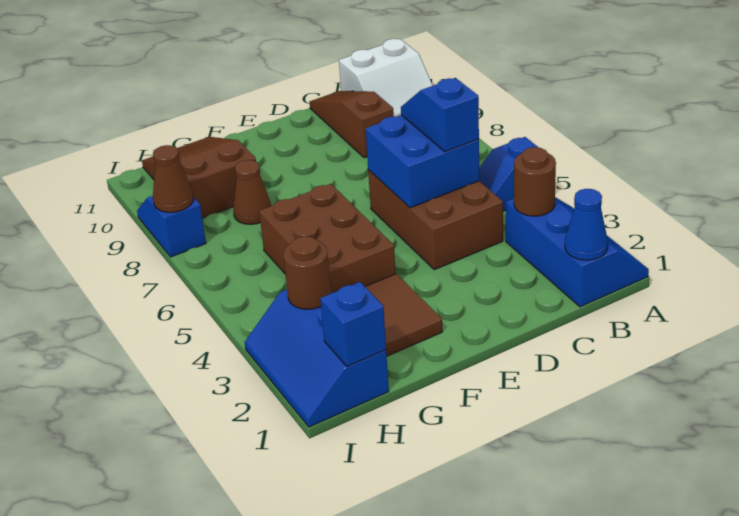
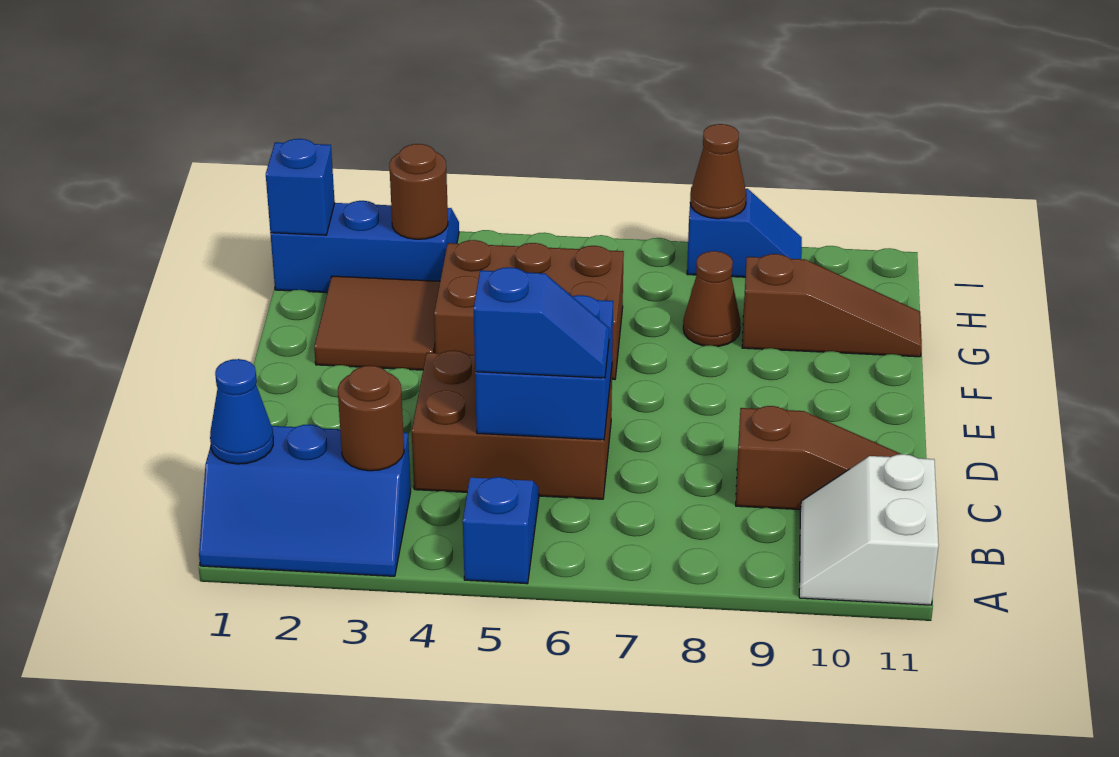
brown 2x3 slope [142,137,256,218] -> brown 1x3 slope [742,254,922,357]

